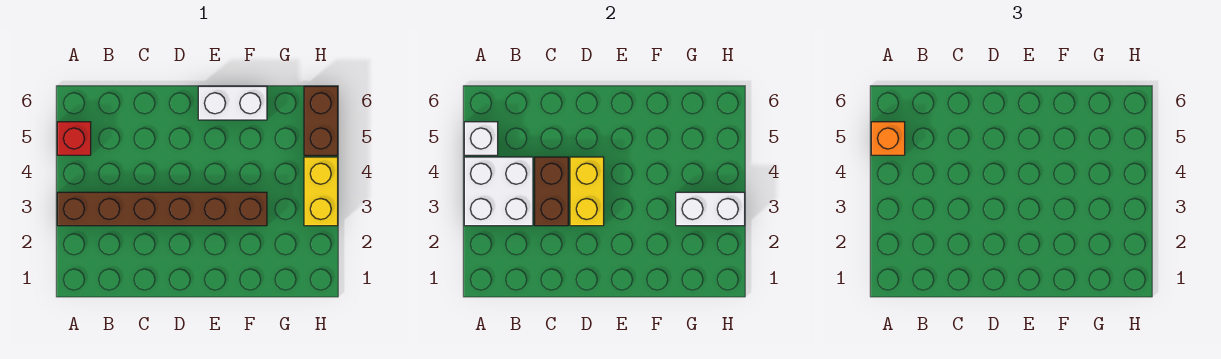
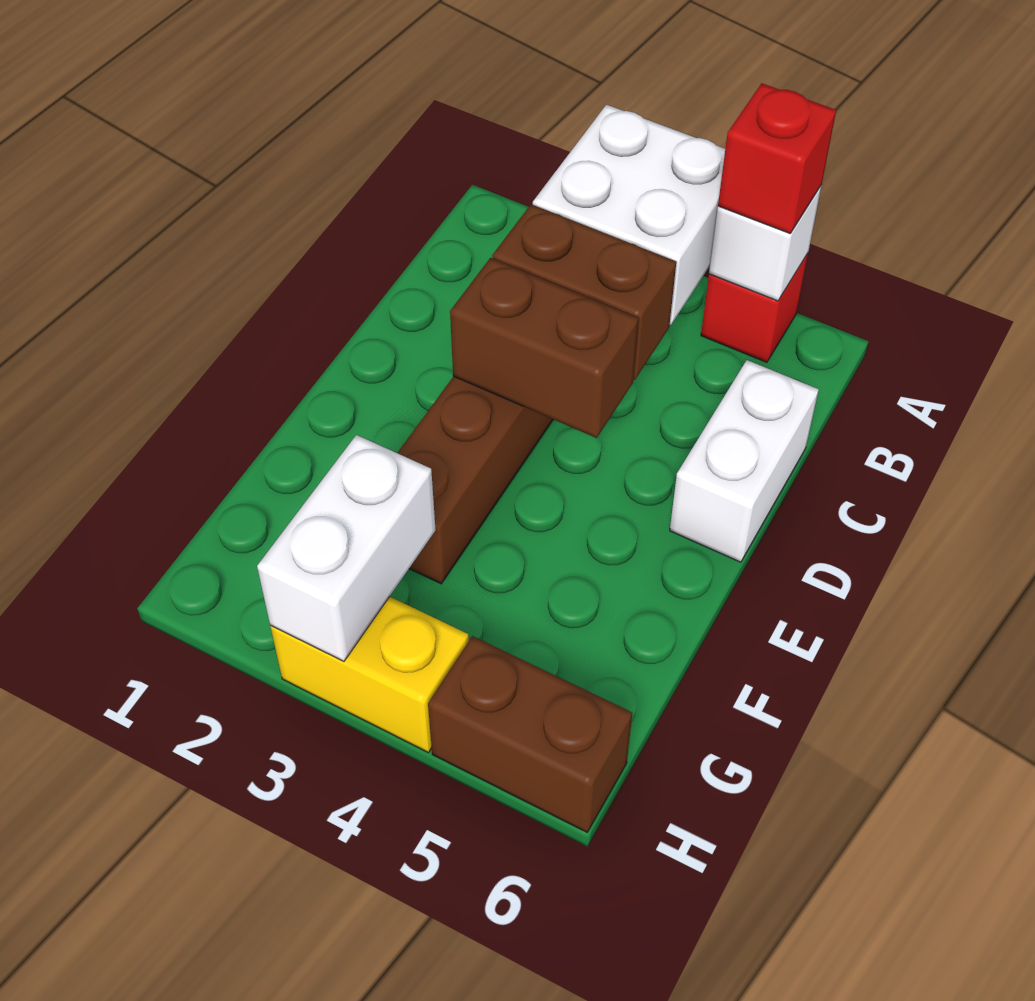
orange 1x1 brick [871,122,905,155] -> red 1x1 brick [718,83,836,233]
yellow 1x2 brick [570,157,604,226] -> brown 1x2 brick [450,258,638,438]
white 1x2 brick [198,86,267,120] -> white 1x2 brick moved to [670,360,819,562]

